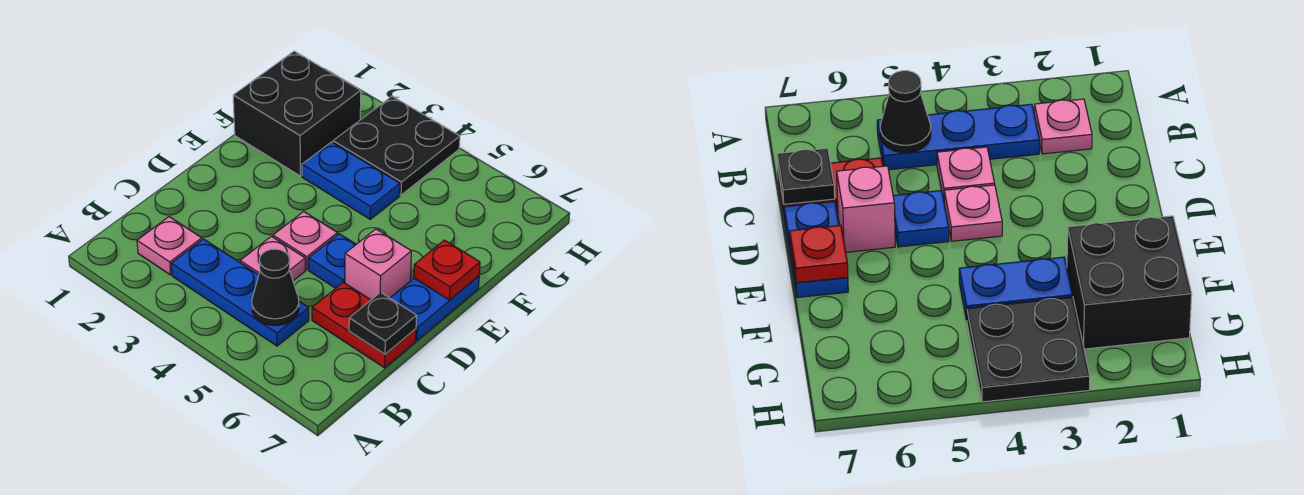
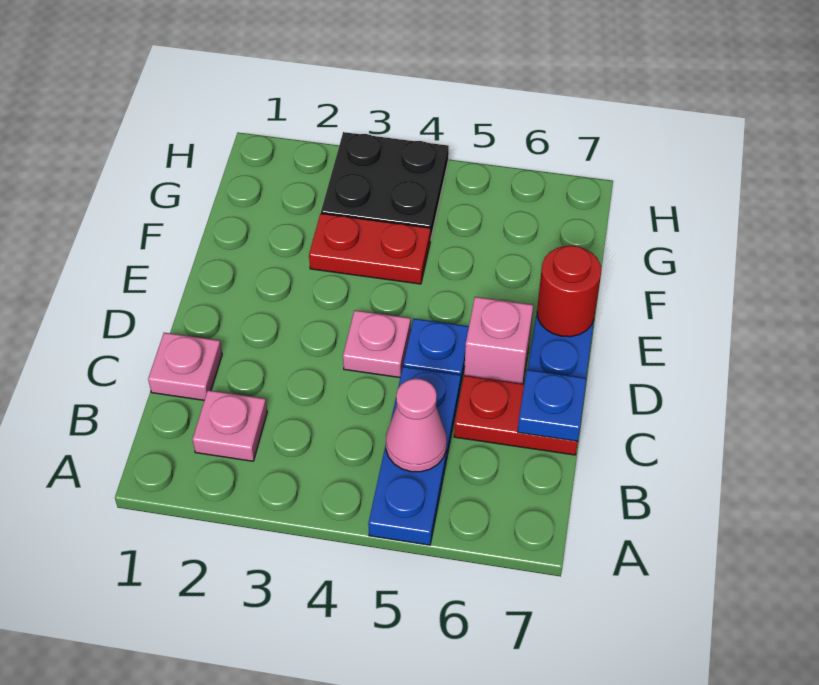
blue 1x3 plate [171,239,309,346] -> blue 1x3 plate turned to [368,367,461,545]
black 1x1 cone [252,249,299,326] -> pink 1x1 cone [386,379,447,472]
pink 1x1 plate [240,236,305,281] -> pink 1x1 plate moved to [148,333,222,400]
black 1x1 plate [349,292,417,354] -> blue 1x1 plate [518,370,587,441]
red 1x1 plate [414,240,480,300] -> red 1x1 round brick [537,246,601,337]
black 2x2 brick [233,51,361,176] -> none
blue 1x2 plate [302,142,400,219] -> red 1x2 plate [309,213,430,284]

